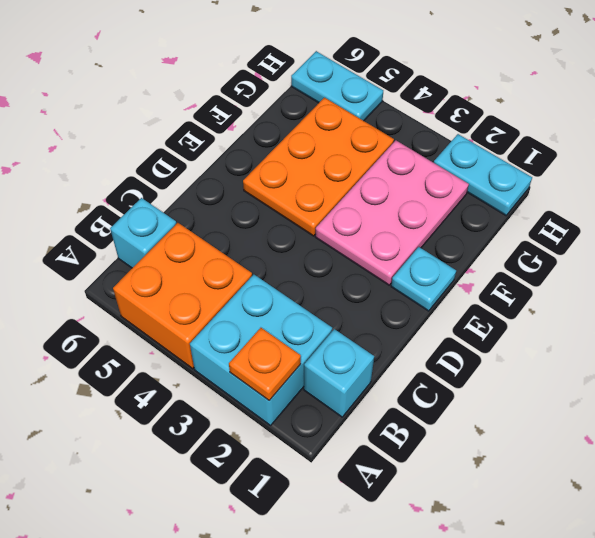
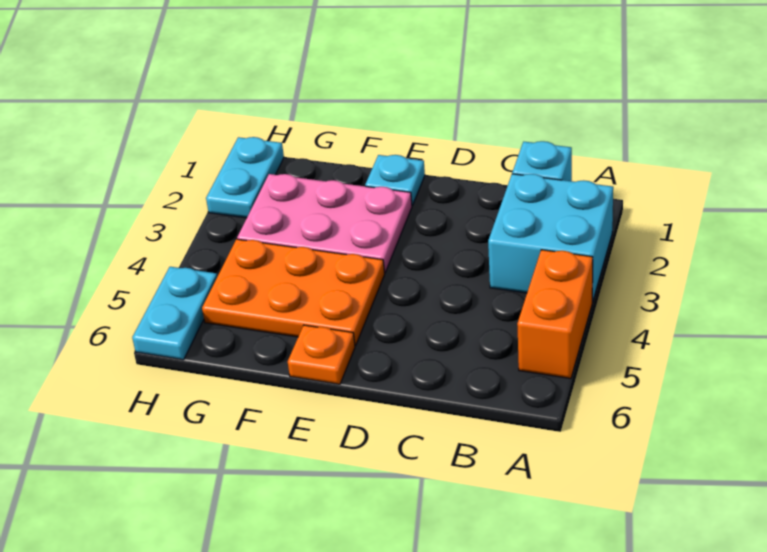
orange 1x1 plate [229,328,301,401] -> orange 1x1 plate moved to [288,325,355,384]
orange 2x2 brick [113,223,252,369] -> orange 1x2 brick [517,250,593,378]
cyan 1x1 brick [110,198,176,268] -> none

